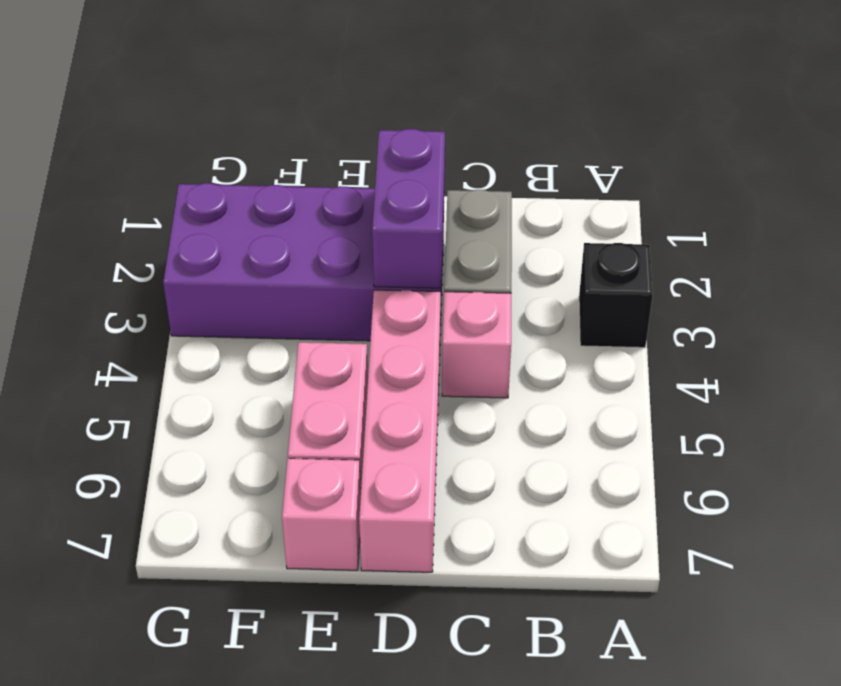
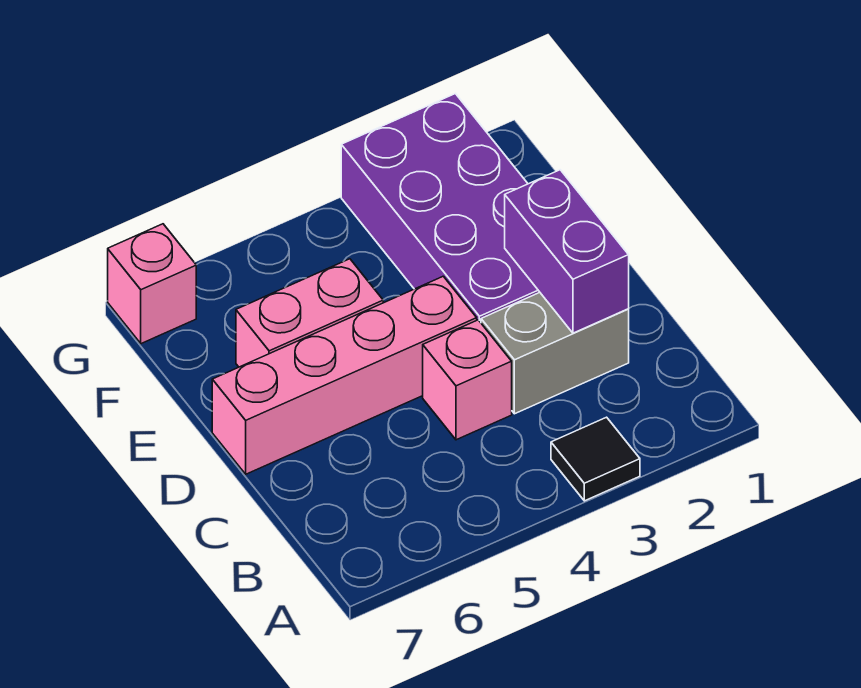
black 1x1 brick [579,243,653,348] -> black 1x1 tile [551,417,640,501]
purple 1x2 brick [372,129,445,288] -> purple 1x2 brick turned to [505,170,629,333]
pink 1x1 brick [282,458,361,570] -> pink 1x1 brick moved to [108,224,196,344]

